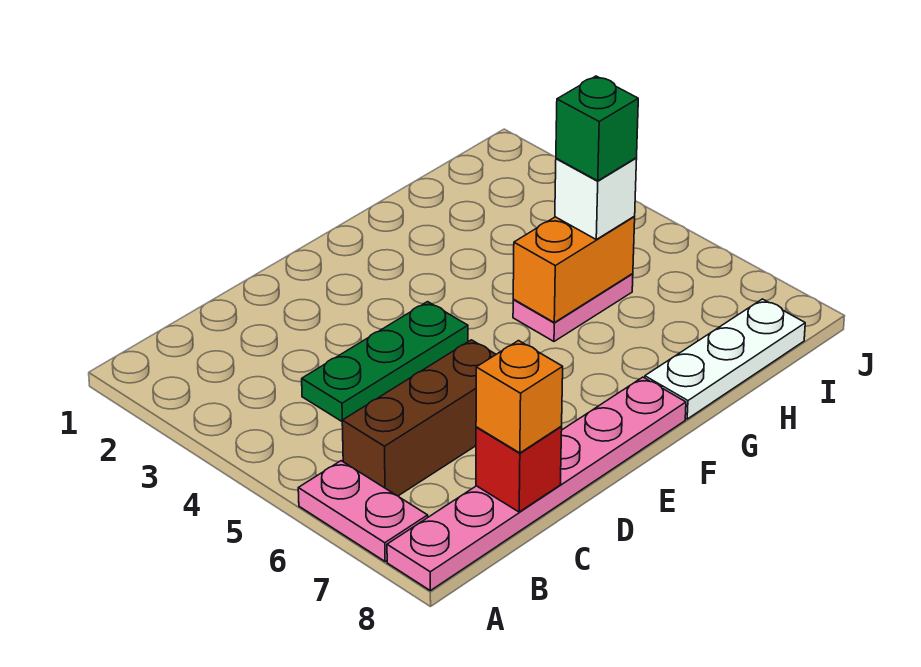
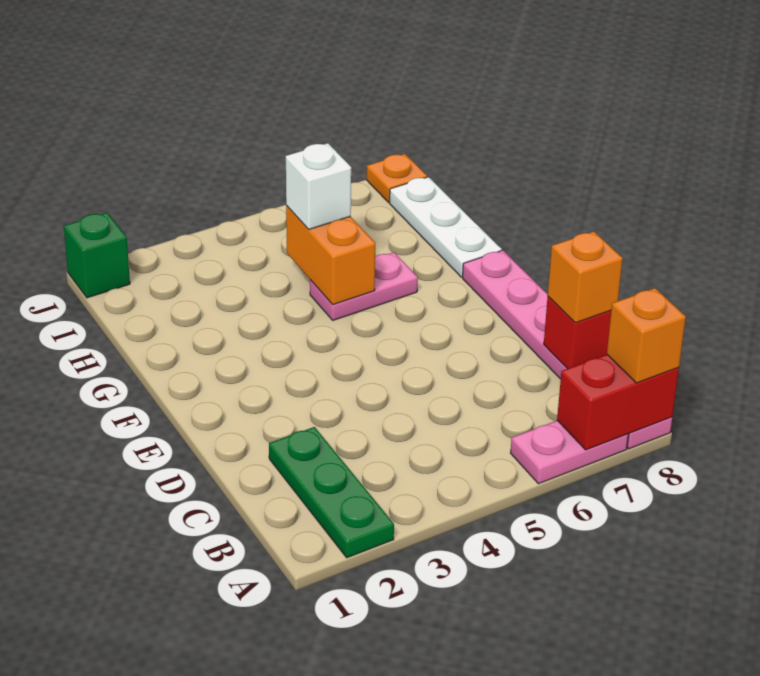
none -> red 1x2 brick [557,355,679,450]
none -> orange 1x1 brick [607,288,686,383]
brown 1x3 brick [342,340,496,496] -> none
green 1x3 plate [302,302,468,421] -> green 1x3 plate moved to [269,427,394,558]
pink 1x2 plate [513,274,633,341] -> pink 1x2 plate turned to [310,252,418,320]
green 1x1 brick [556,76,638,181] -> green 1x1 brick moved to [64,213,130,298]
none -> orange 1x1 plate [367,154,427,203]

